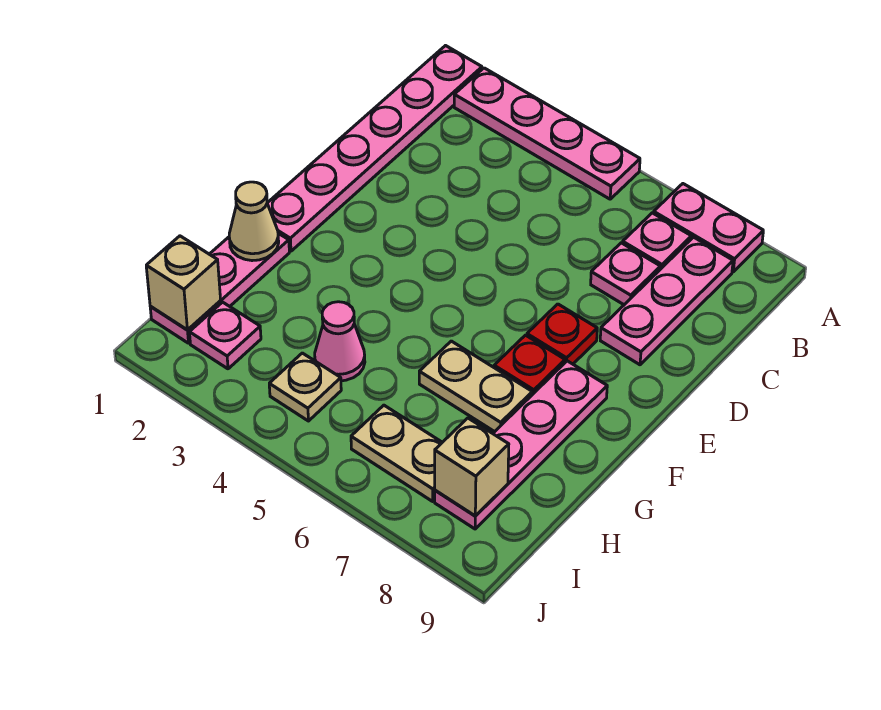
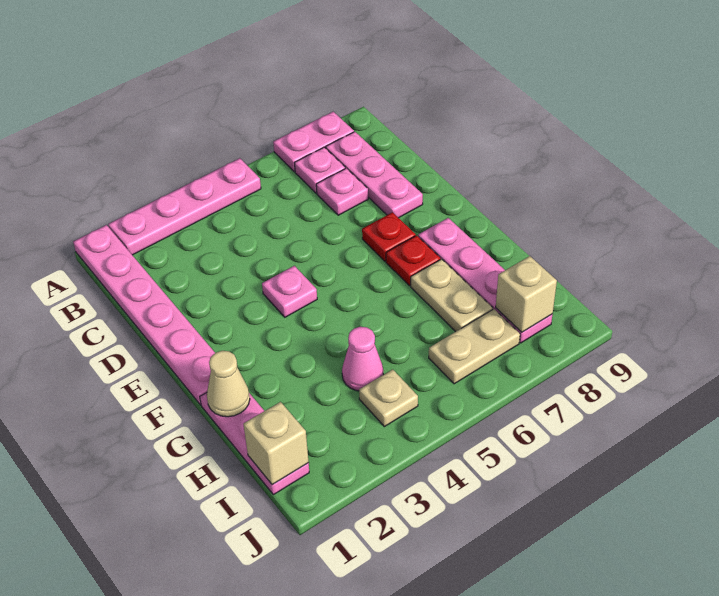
tan 1x2 plate [419,341,532,432] -> tan 1x2 plate turned to [411,259,493,332]
pink 1x1 plate [189,302,261,369] -> pink 1x1 plate moved to [262,266,317,317]

